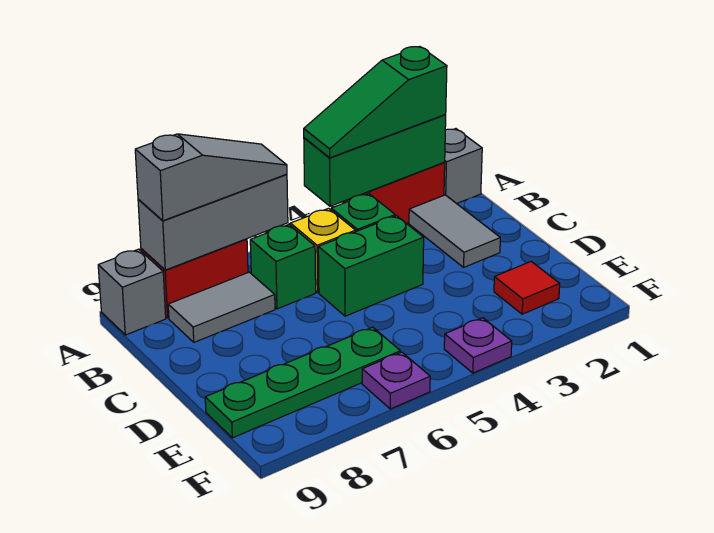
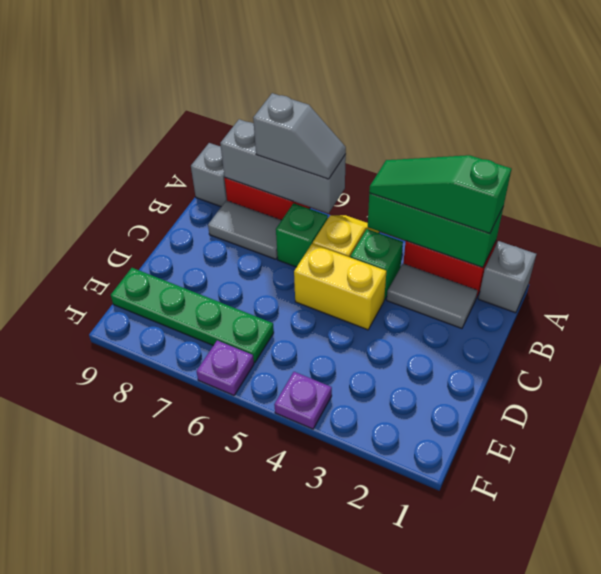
grey 1x3 slope [135,134,287,221] -> grey 1x2 slope [253,93,346,179]
grey 1x2 tile [409,195,500,267] -> grey 1x2 tile turned to [387,264,478,328]
green 1x2 brick [318,216,424,316] -> yellow 1x2 brick [294,244,386,330]
red 1x1 tile [494,262,560,314] -> none

